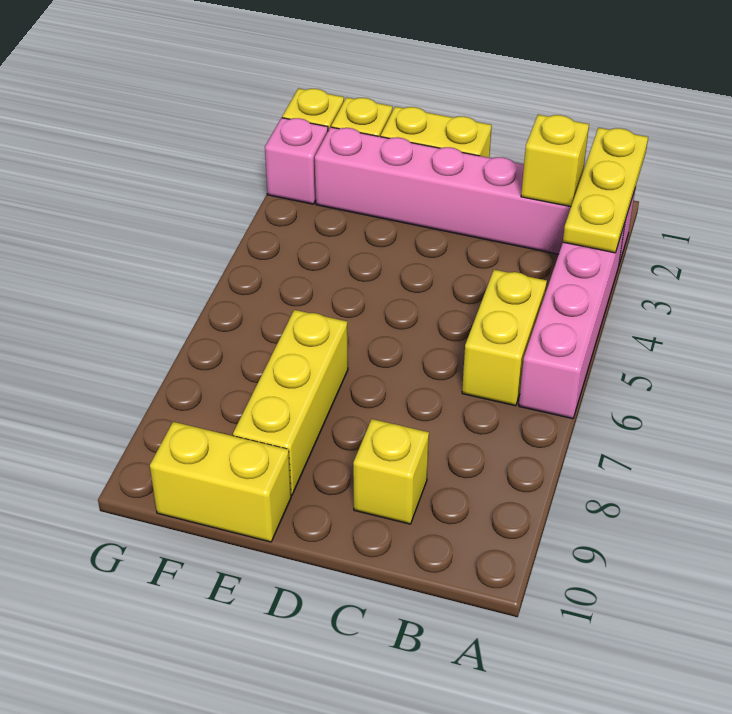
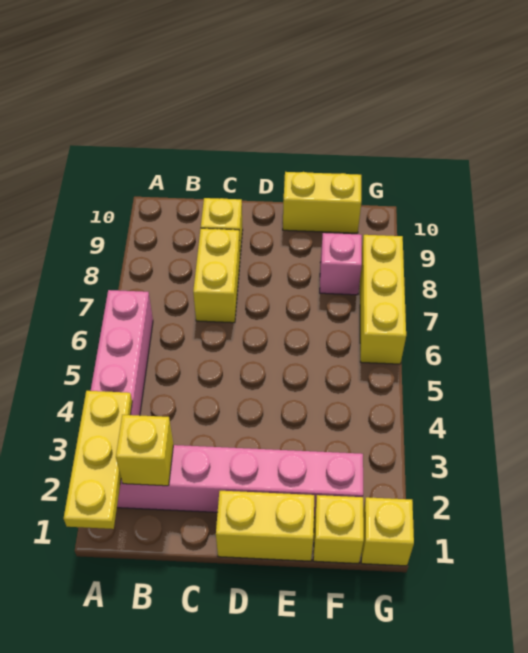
yellow 1x2 brick [462,270,547,406] -> yellow 1x2 brick moved to [193,228,240,323]
yellow 1x3 brick [233,310,348,495] -> yellow 1x3 brick moved to [360,235,406,364]
pink 1x1 brick [265,118,328,204] -> pink 1x1 brick moved to [320,233,362,295]

